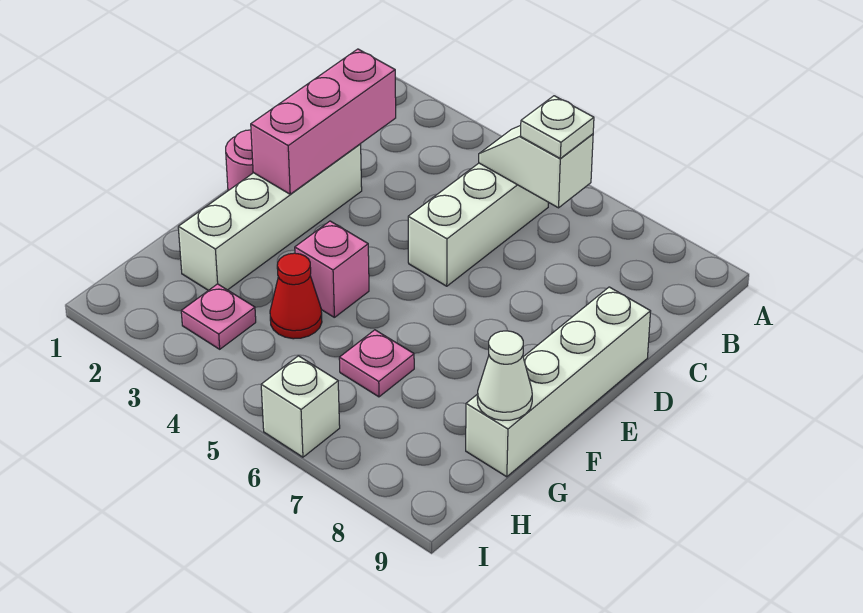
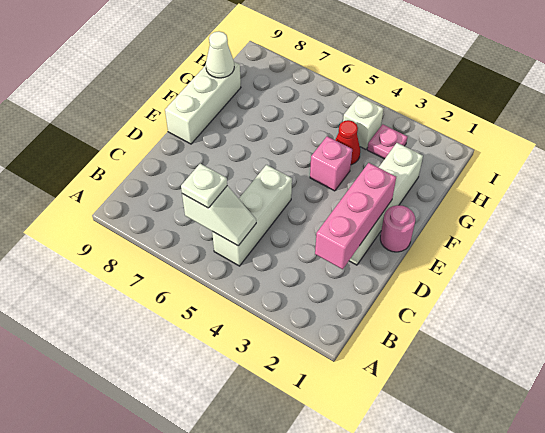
white 1x4 brick [466,287,651,477] -> white 1x3 brick [165,62,241,144]
pink 1x1 plate [339,330,414,397] -> none
white 1x1 brick [261,356,340,457] -> white 1x1 brick moved to [343,96,384,149]

